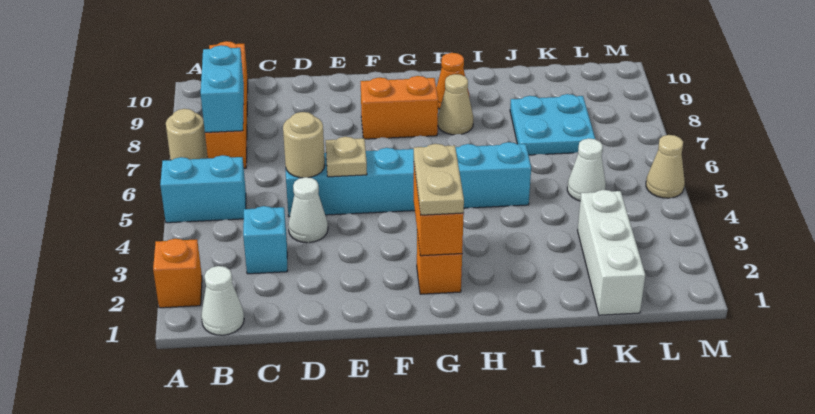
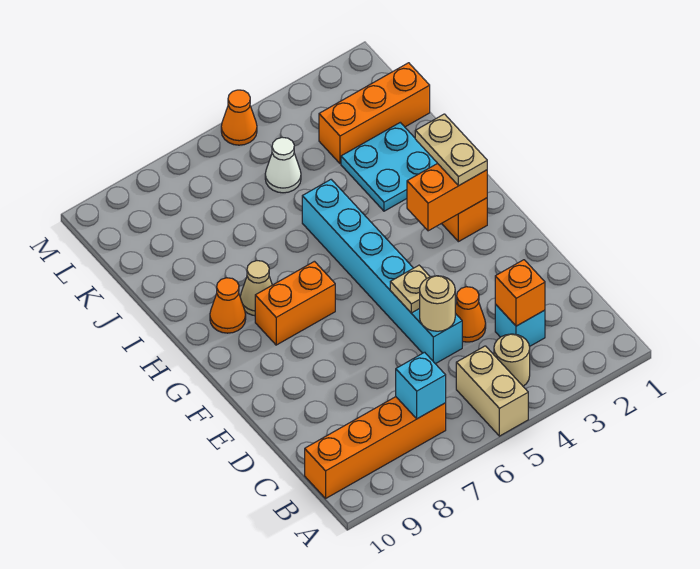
orange 1x1 brick [153,239,202,308] -> orange 1x1 brick moved to [495,260,545,326]
cyan 1x2 brick [160,155,246,223] -> tan 1x2 brick [456,346,528,436]
tan 1x1 round brick [166,109,208,160] -> tan 1x1 round brick moved to [494,334,530,386]
white 1x1 cone [201,266,244,335] -> none
cyan 1x2 brick [201,45,244,132] -> cyan 1x1 brick [396,352,446,419]
white 1x1 cone [288,177,328,243] -> orange 1x1 cone [455,287,486,342]
orange 1x2 brick [361,76,438,139] -> orange 1x2 brick turned to [255,261,335,345]
tan 1x2 plate [414,144,464,215] -> tan 1x2 plate turned to [415,114,487,186]
cyan 2x2 plate [510,94,595,155] -> cyan 2x2 plate moved to [341,123,437,211]
white 1x3 brick [577,190,645,315] -> orange 1x3 brick [319,63,430,164]
tan 1x1 cone [646,135,685,198] -> orange 1x1 cone [221,90,257,145]

